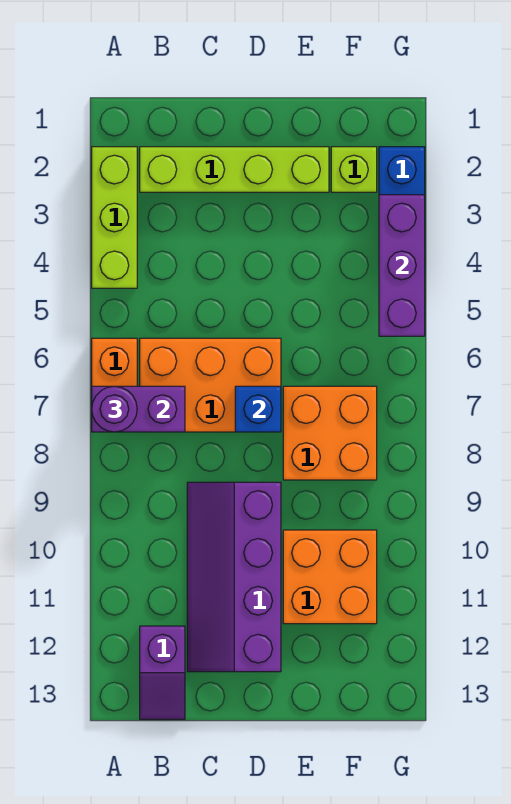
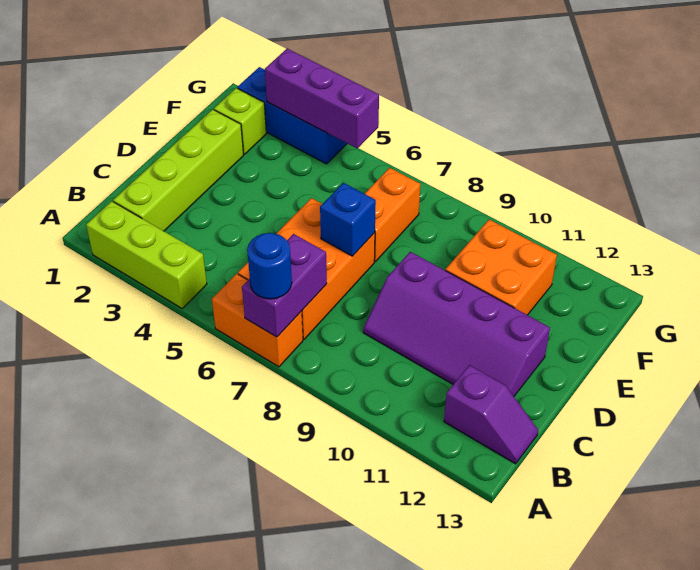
purple 1x1 round brick [92,386,137,432] -> blue 1x1 round brick [247,233,292,299]
orange 2x2 brick [283,386,377,480] -> orange 1x2 brick [365,168,420,262]

